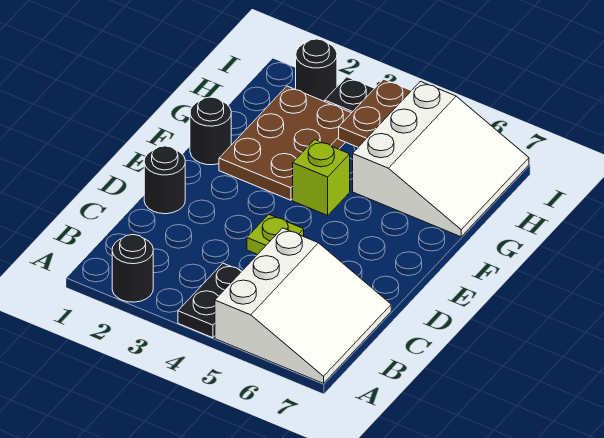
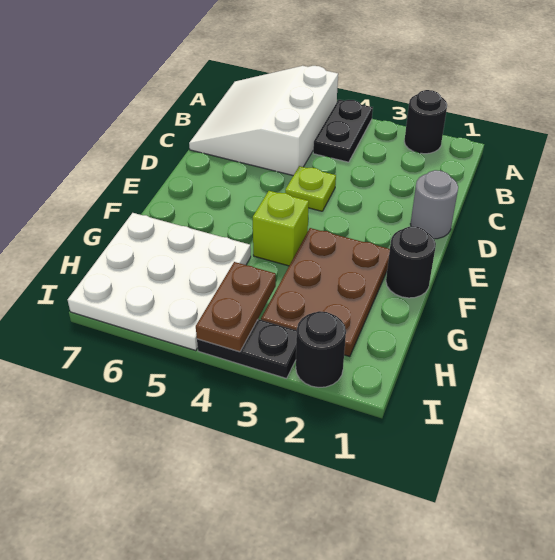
black 1x1 round brick [144,146,185,214] -> grey 1x1 round brick [411,170,458,239]
white 3x3 slope [353,81,529,237] -> white 3x3 plate [68,213,251,351]

